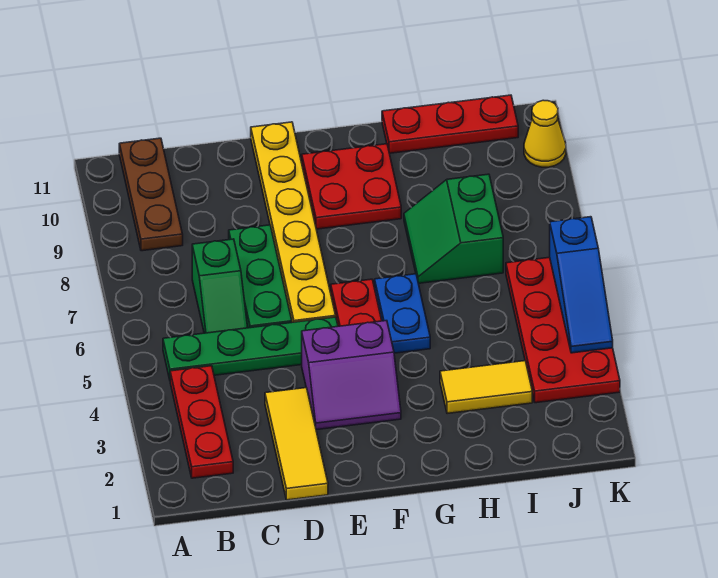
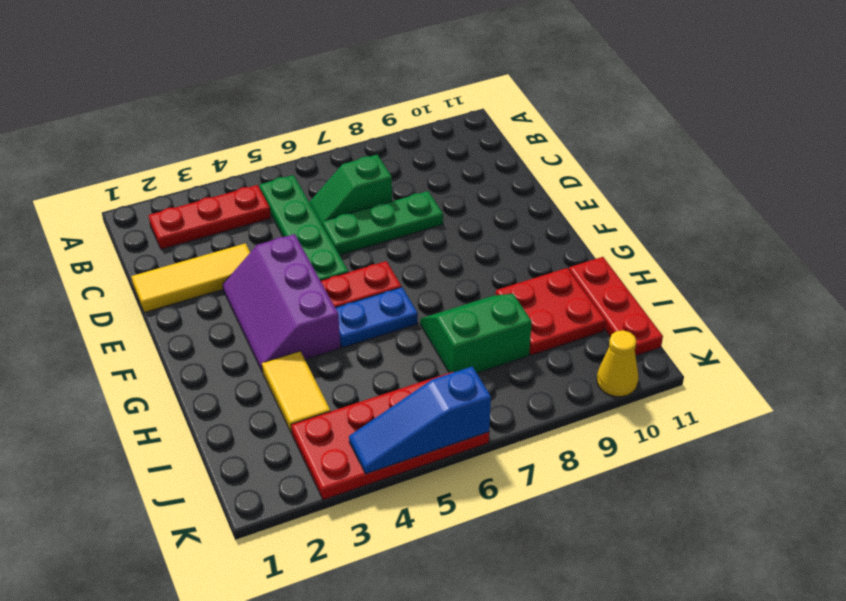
brown 1x3 plate [119,138,183,251] -> none
purple 2x2 slope [302,321,401,430] -> purple 2x3 slope [223,234,340,373]
yellow 1x6 plate [251,122,336,322] -> none
red 2x2 plate [302,144,401,229] -> red 2x2 plate moved to [496,268,605,355]

